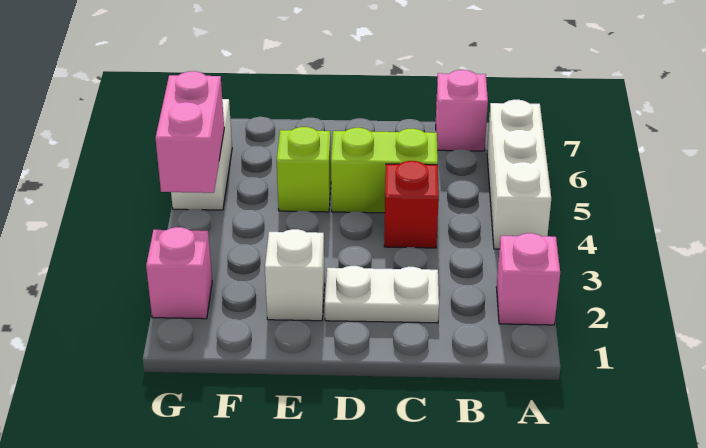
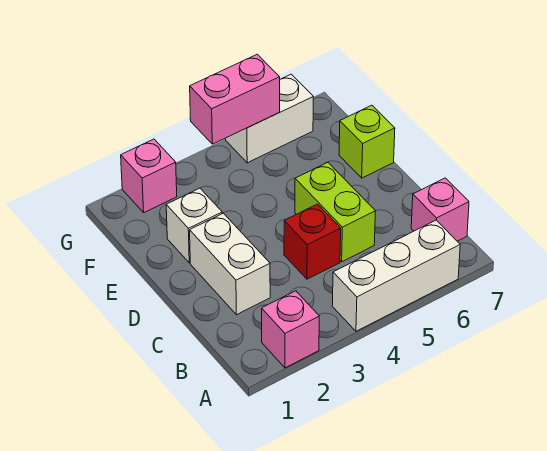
white 1x2 plate [325,266,439,323] -> white 1x2 brick [190,213,270,315]
lime 1x1 brick [277,127,331,212] -> lime 1x1 brick moved to [339,105,395,178]

